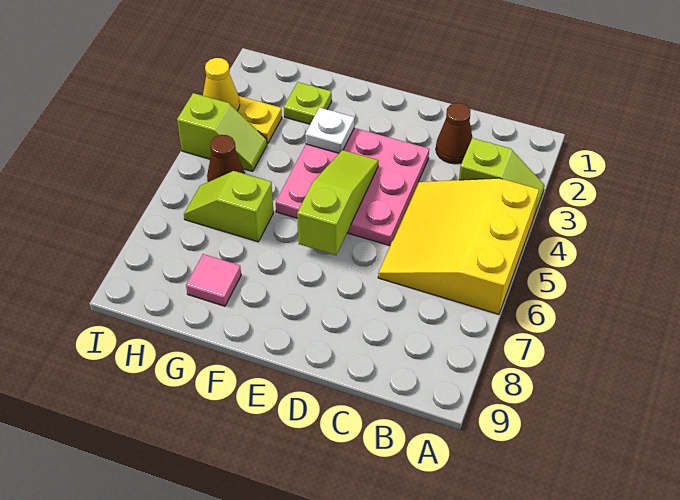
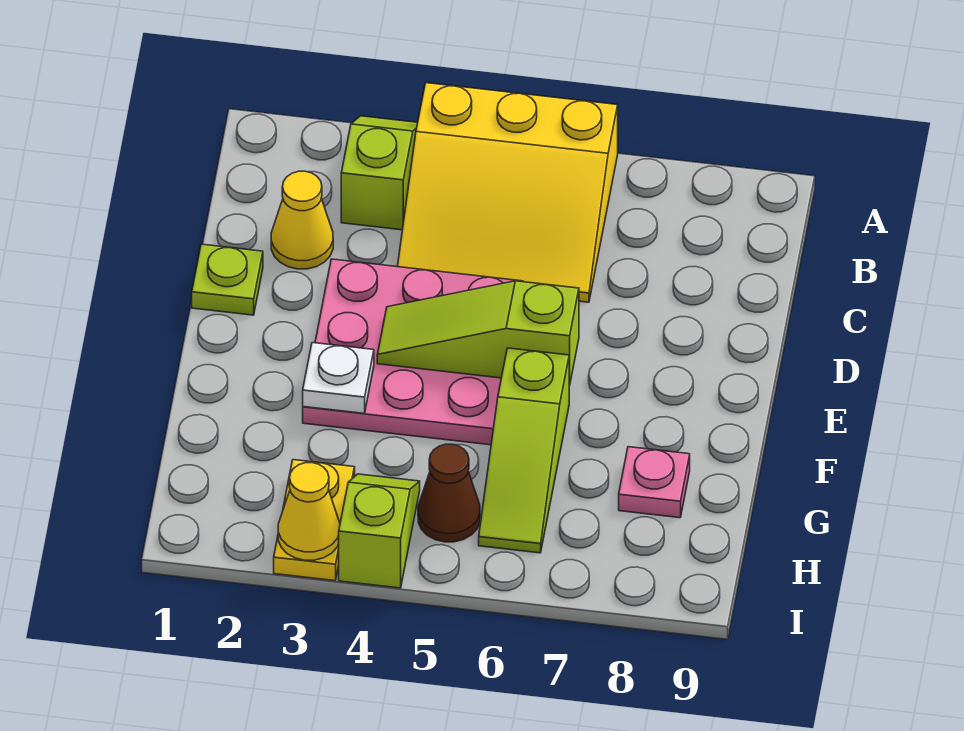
brown 1x1 cone [436,103,473,164] -> yellow 1x1 cone [271,171,333,269]
lime 1x1 plate [284,82,332,124] -> lime 1x1 plate moved to [192,244,263,315]
lime 1x2 slope [184,171,274,242] -> lime 1x3 slope [479,348,569,553]
pink 1x1 tile [186,254,241,306] -> pink 1x1 plate [619,447,690,518]

